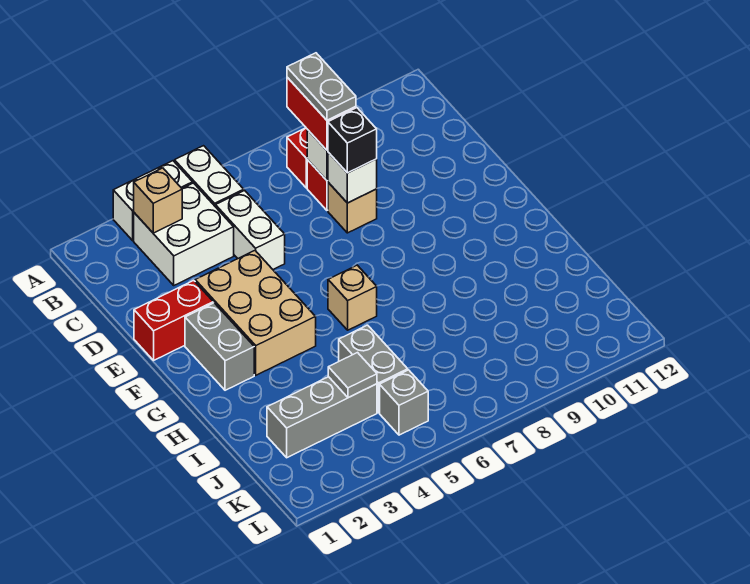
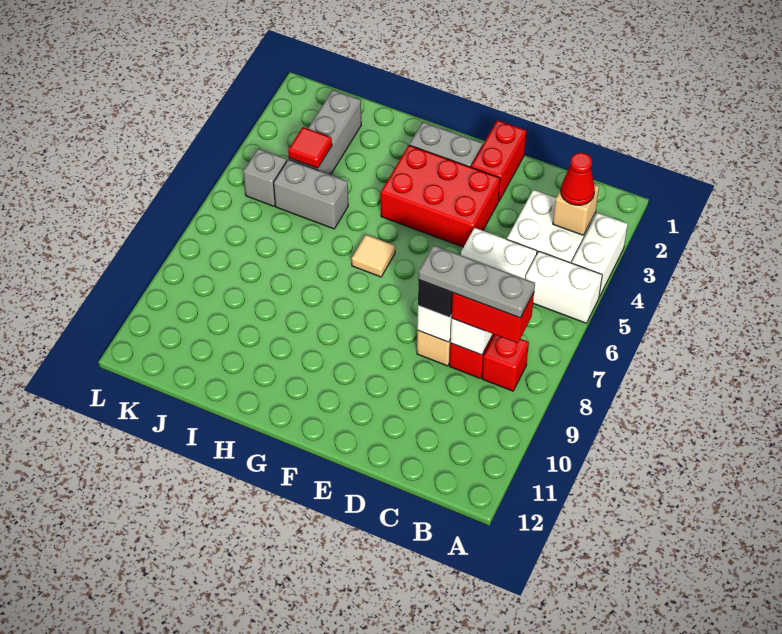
none -> red 1x1 cone [561,153,595,205]
grey 1x2 plate [287,53,356,120] -> grey 1x3 plate [418,245,535,318]
tan 2x3 brick [195,251,316,375] -> red 2x3 brick [381,145,500,247]
tan 1x1 brick [328,265,377,330] -> tan 1x1 tile [352,235,395,277]
grey 1x1 tile [328,353,377,398] -> red 1x1 tile [288,127,332,168]

